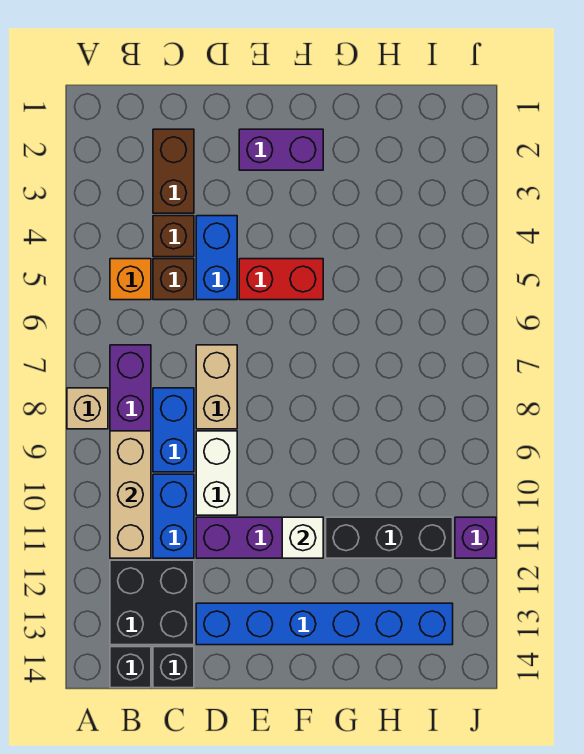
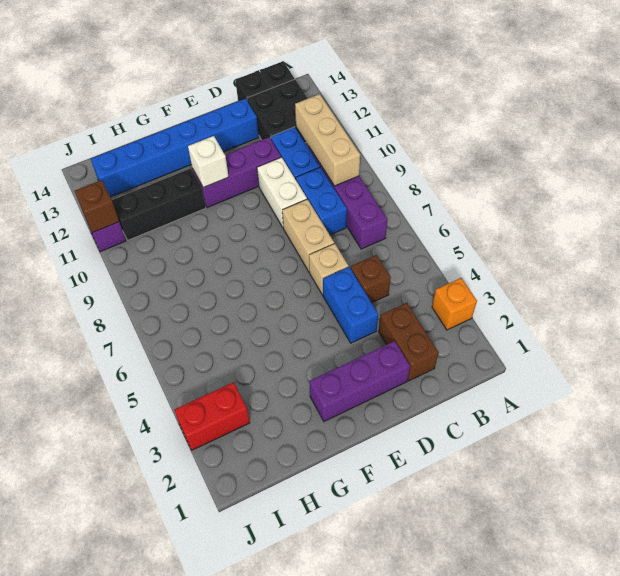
tan 1x1 brick [67,388,108,429] -> tan 1x1 brick moved to [309,244,349,295]
orange 1x1 brick [110,259,151,300] -> orange 1x1 brick moved to [432,278,477,330]
brown 1x1 brick [153,216,194,257] -> brown 1x1 brick moved to [75,180,119,233]
purple 1x2 brick [239,129,323,170] -> purple 1x3 brick [309,341,410,422]
red 1x2 brick [239,259,323,300] -> red 1x2 brick moved to [174,382,250,450]

